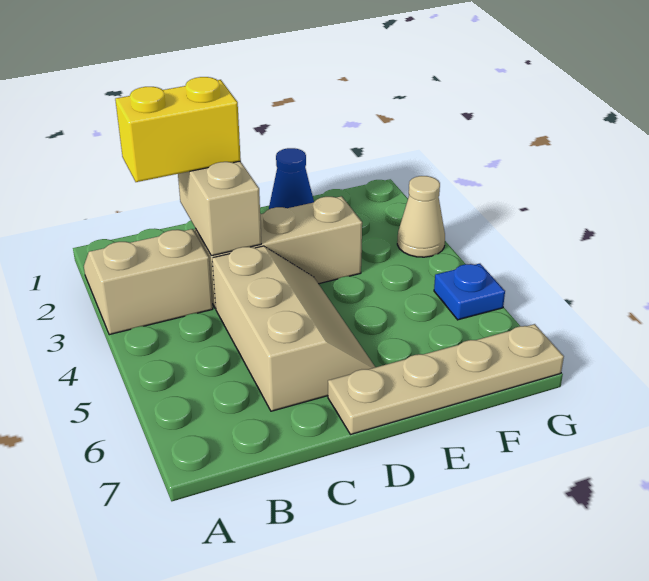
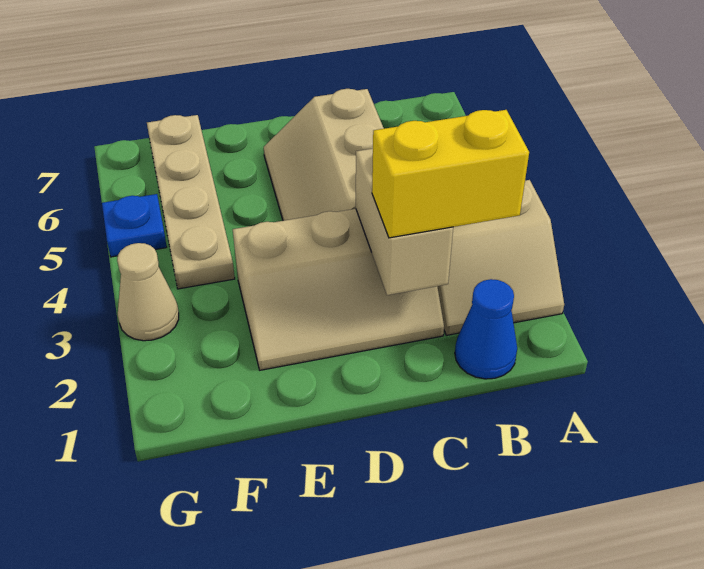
tan 1x4 plate [328,324,564,435] -> tan 1x4 plate turned to [147,115,235,289]
blue 1x1 cone [269,148,314,209] -> blue 1x1 cone moved to [455,279,517,379]

